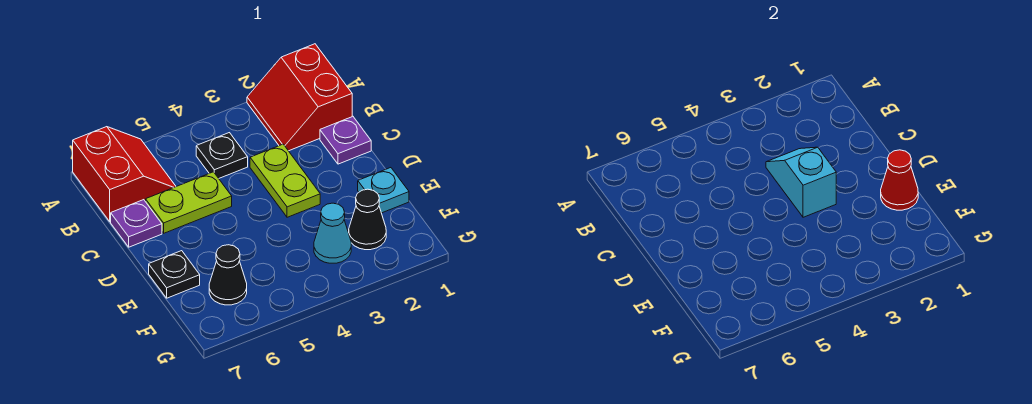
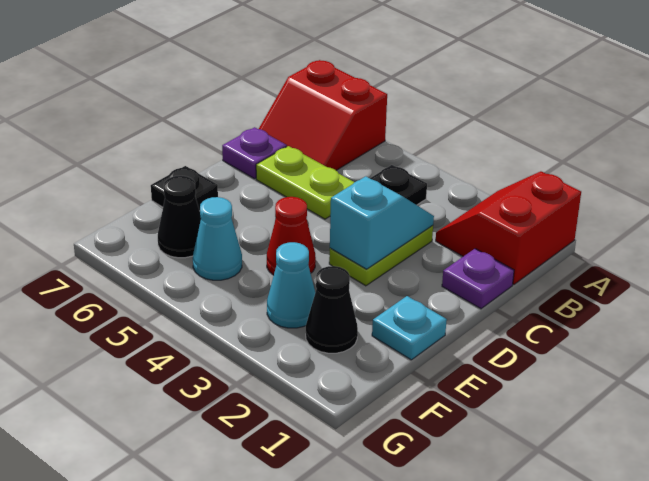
red 2x2 slope [73,127,176,222] -> red 2x2 slope turned to [259,60,387,170]
red 1x1 cone [881,150,918,210] -> red 1x1 cone moved to [267,197,316,275]
none -> cyan 1x1 cone [193,197,242,280]

